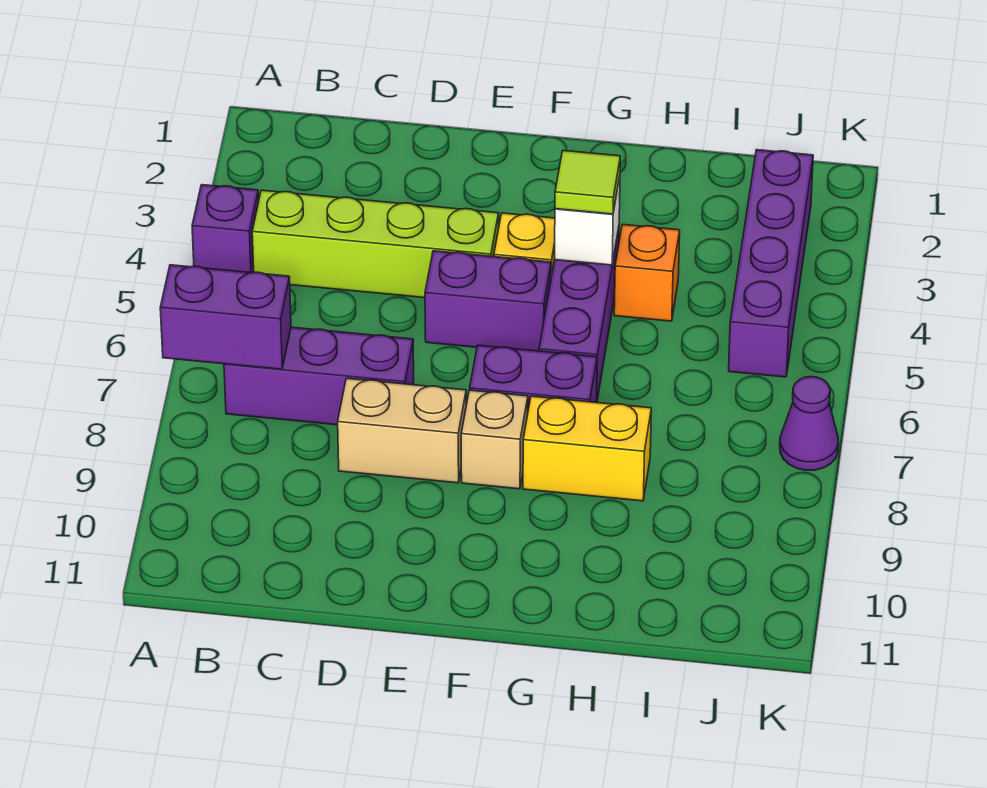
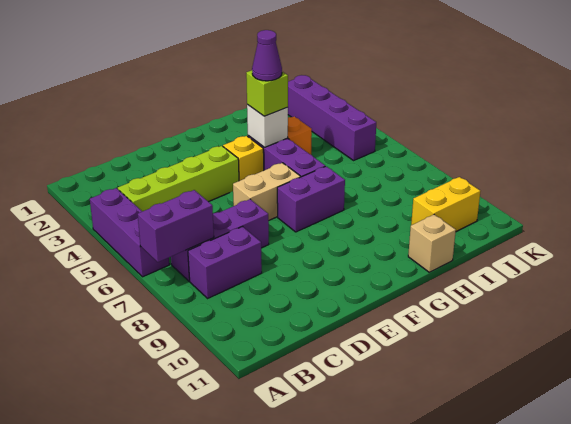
purple 1x1 brick [192,185,259,273] -> purple 1x3 brick [90,188,169,277]
tan 1x2 brick [338,378,466,483] -> tan 1x2 brick moved to [233,163,301,220]
purple 1x2 brick [425,251,551,351] -> purple 1x2 brick moved to [188,227,262,298]
tan 1x1 brick [461,390,528,489] -> tan 1x1 brick moved to [408,215,456,272]
lime 1x1 tile [555,151,620,214] -> lime 1x1 brick [246,70,288,116]
yellow 1x2 brick [523,396,651,501] -> yellow 1x2 brick moved to [411,177,480,231]
purple 1x1 cone [780,377,839,470] -> purple 1x1 cone moved to [252,30,282,81]

